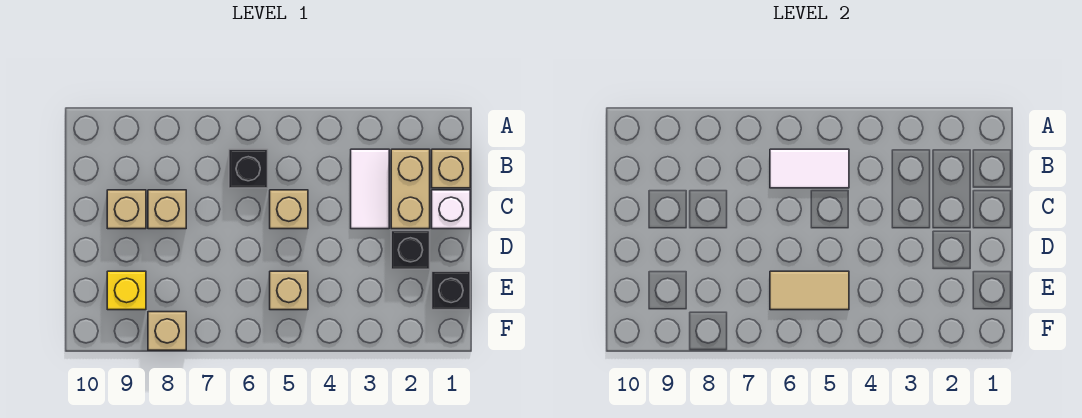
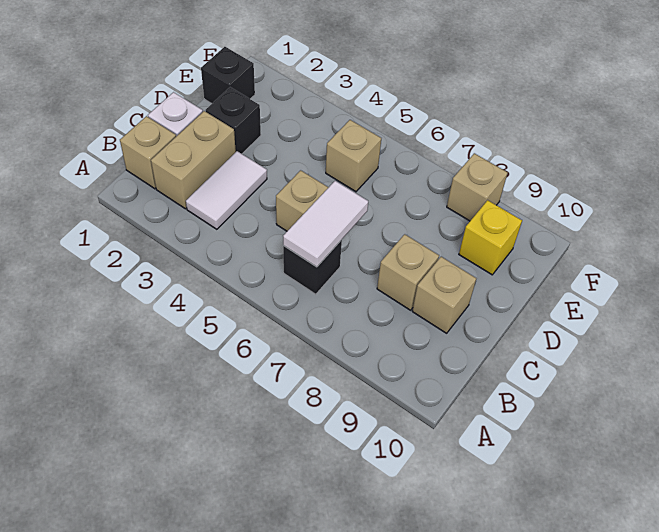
white 1x2 tile [770,149,849,188] -> white 1x2 tile turned to [283,181,368,267]
tan 1x2 tile [770,271,849,310] -> none

